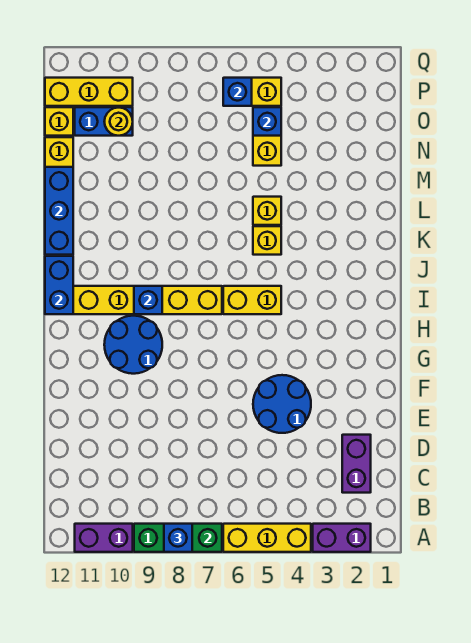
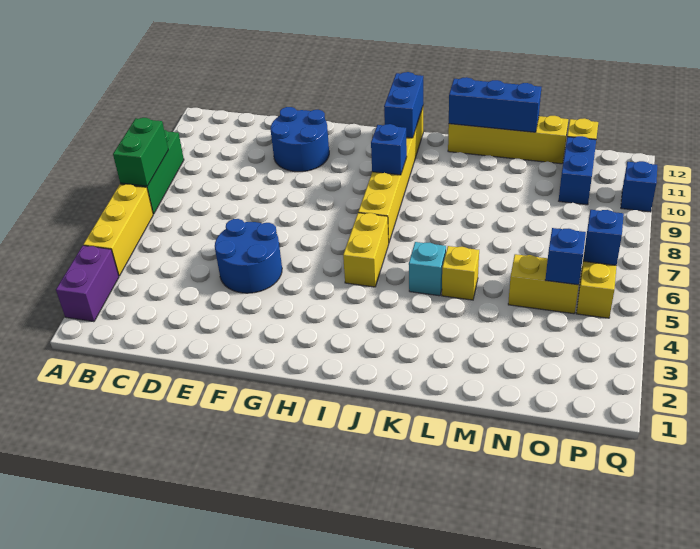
blue 1x1 brick [164,524,192,552] -> blue 1x1 brick moved to [621,161,657,212]
purple 1x2 brick [75,524,133,552] -> none
purple 1x2 brick [342,435,371,493] -> none
blue 2x2 round brick [104,316,162,374] -> blue 2x2 round brick moved to [270,107,329,172]
blue 1x2 brick [45,256,73,314] -> blue 1x2 brick turned to [384,72,423,138]
yellow 1x1 brick [253,226,281,255] -> cyan 1x1 brick [409,242,446,296]
yellow 1x1 round brick [104,107,133,136] -> none
yellow 1x3 brick [45,78,133,106] -> none

